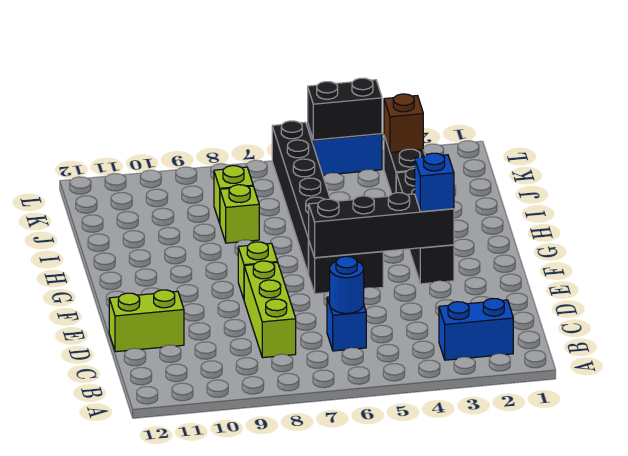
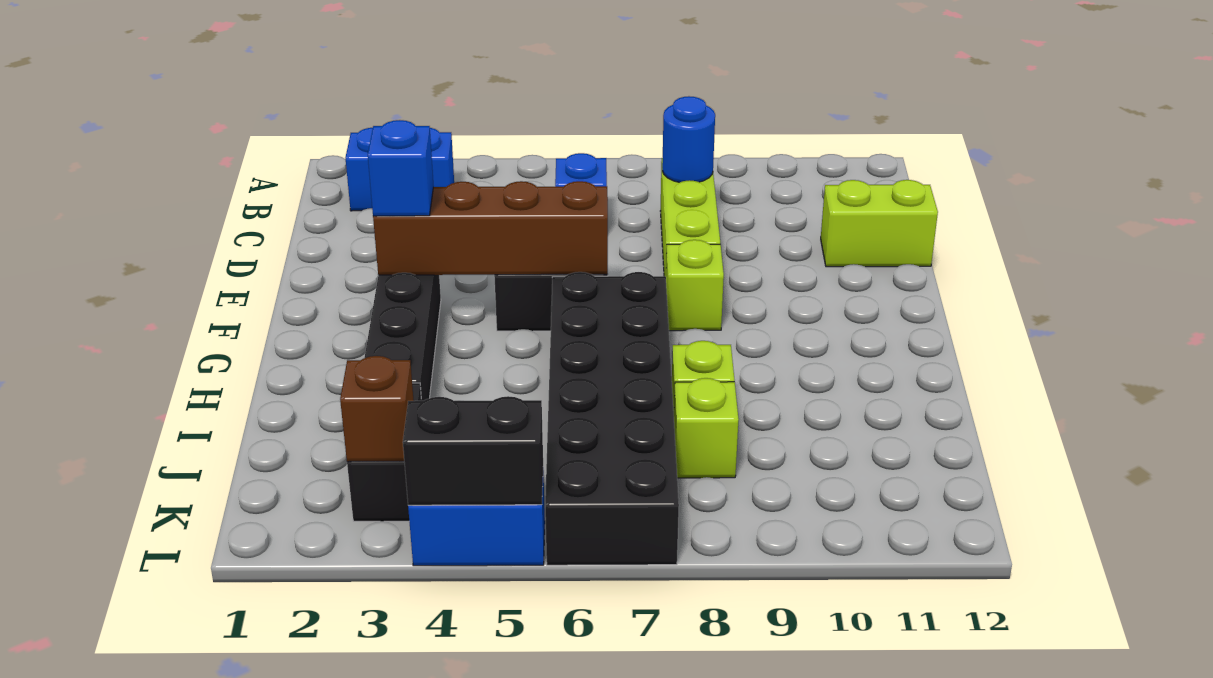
blue 1x1 round brick [330,256,364,313] -> blue 1x1 round brick moved to [662,96,715,182]
black 1x4 brick [309,193,454,258] -> brown 1x4 brick [373,181,608,275]
black 1x6 brick [272,121,330,274] -> black 2x6 brick [545,272,679,565]

